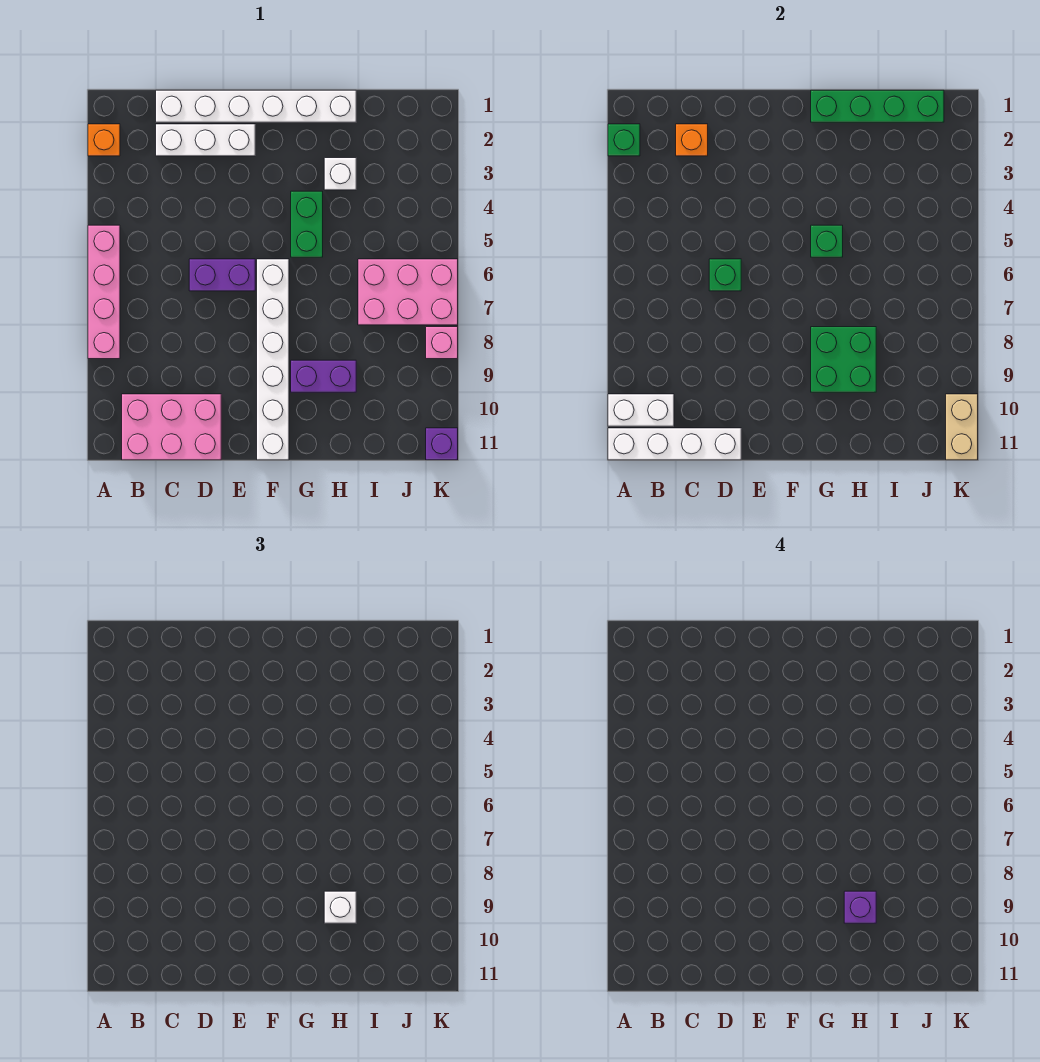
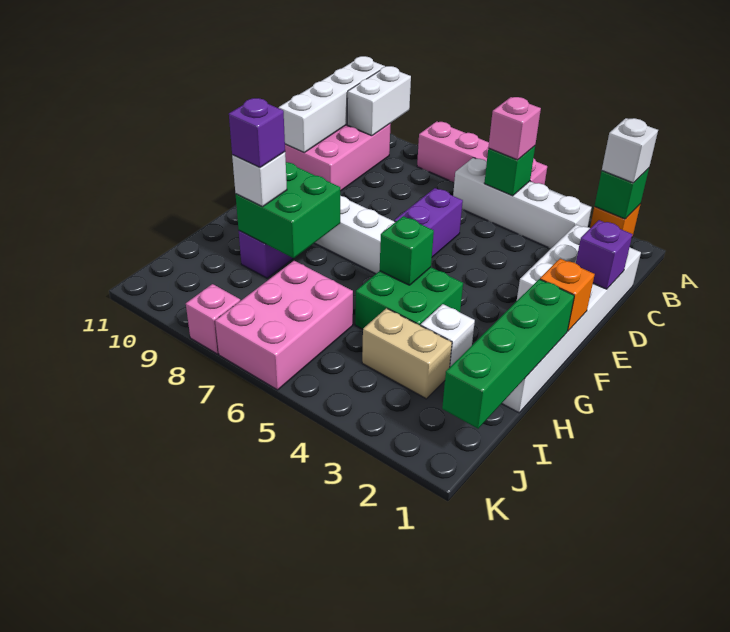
none -> white 1x1 brick [602,118,658,183]
none -> white 1x4 brick [453,158,592,248]
none -> pink 1x1 brick [488,97,541,160]
orange 1x1 brick [676,124,708,156] -> orange 1x1 brick moved to [540,259,595,331]
green 1x1 brick [709,259,741,291] -> green 1x1 brick moved to [484,146,535,196]
green 1x2 brick [291,191,323,257] -> green 2x2 brick [355,267,463,329]
tan 1x2 brick [946,394,978,460] -> tan 1x2 brick moved to [362,308,452,399]
purple 1x1 brick [426,428,458,460] -> purple 1x1 brick moved to [576,220,633,289]

